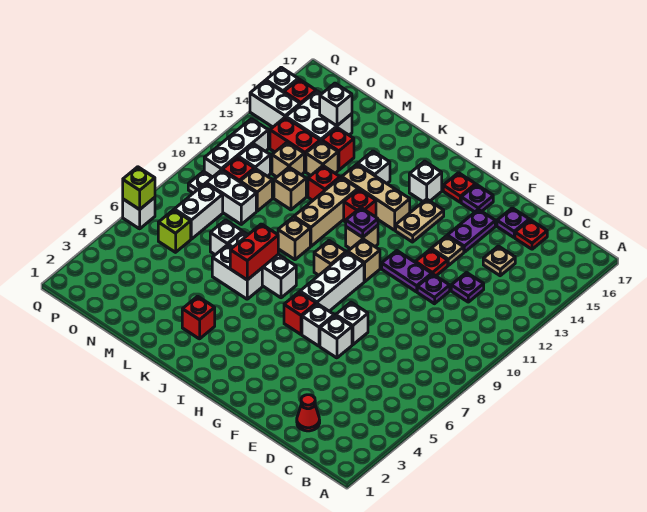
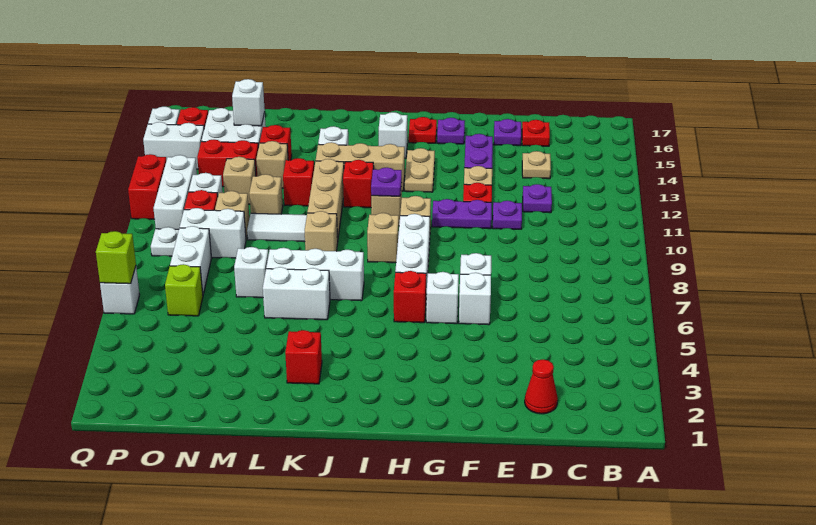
red 1x2 brick [230,224,278,280] -> red 1x2 brick moved to [128,154,167,219]
none -> white 1x2 tile [247,213,307,242]

